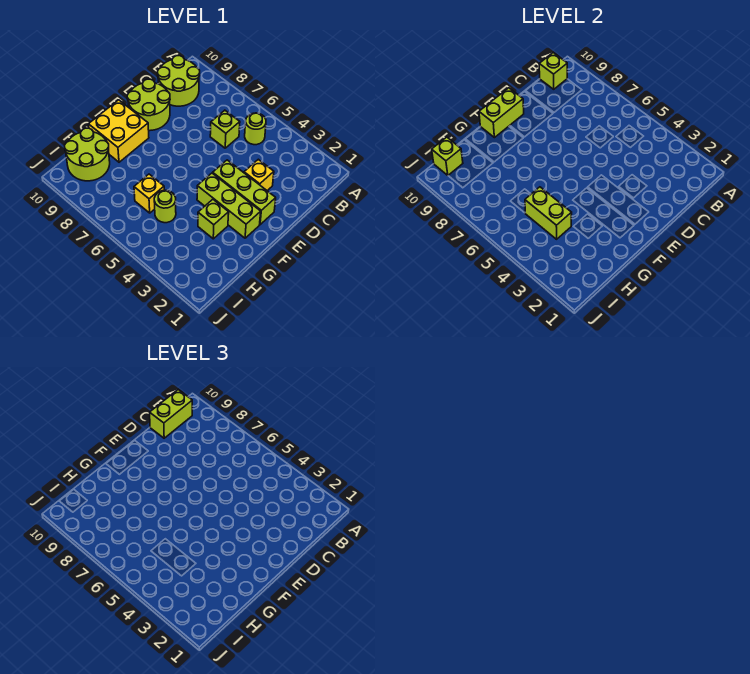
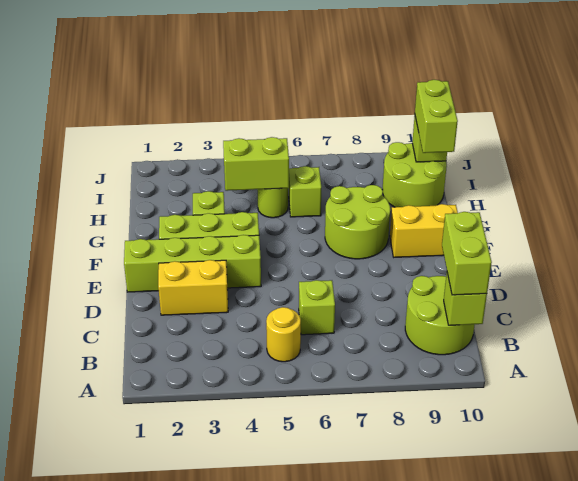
lime 1x1 round brick [245,113,266,145] -> yellow 1x1 round brick [266,307,301,362]
yellow 1x1 brick [244,159,274,191] -> yellow 1x2 brick [158,260,228,315]
lime 2x2 round brick [127,79,170,131] -> lime 2x2 round brick moved to [325,185,390,259]
lime 1x3 brick [213,160,276,225] -> lime 1x4 brick [124,235,261,292]
lime 1x2 brick [479,88,524,138] -> lime 1x2 brick moved to [415,80,458,153]
yellow 2x2 brick [89,100,149,162] -> yellow 1x2 brick [390,204,458,257]
yellow 1x1 brick [134,174,164,213] -> lime 1x1 brick [289,166,321,217]

